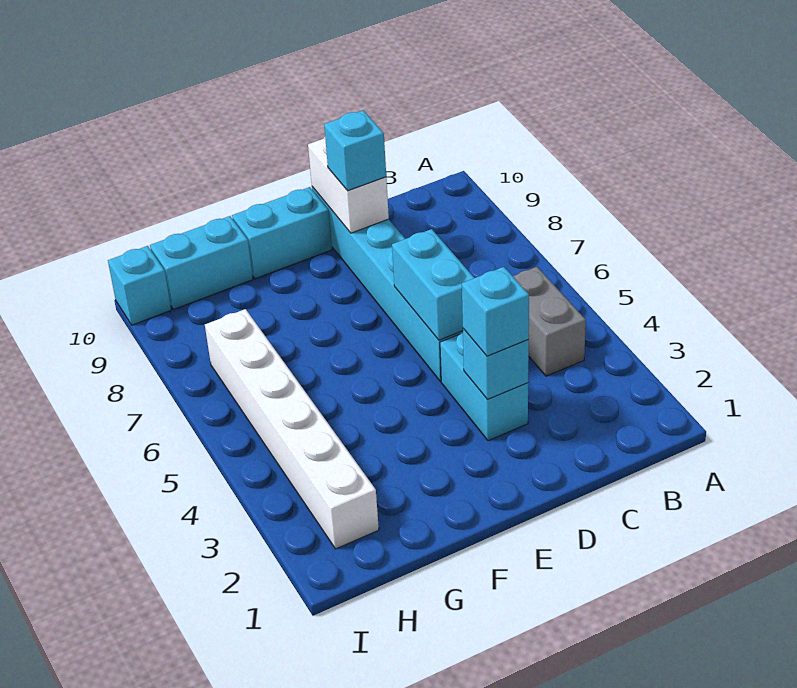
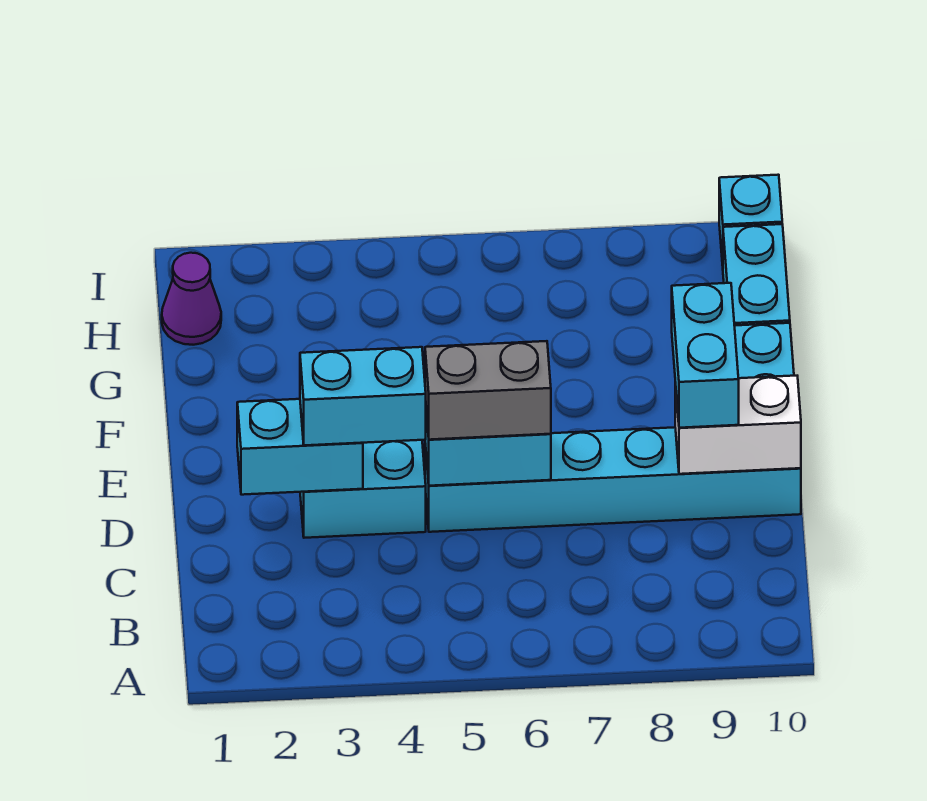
grey 1x2 brick [513,267,586,376] -> grey 1x2 brick moved to [425,341,551,440]
cyan 1x1 brick [463,329,529,400] -> cyan 1x2 brick [237,399,363,495]
cyan 1x1 brick [462,267,529,356] -> cyan 1x2 brick [300,347,426,445]
cyan 1x1 brick [324,110,386,191] -> cyan 1x2 brick [672,283,739,428]
none -> purple 1x1 cone [162,253,221,345]
white 1x6 brick [205,309,379,549] -> none

